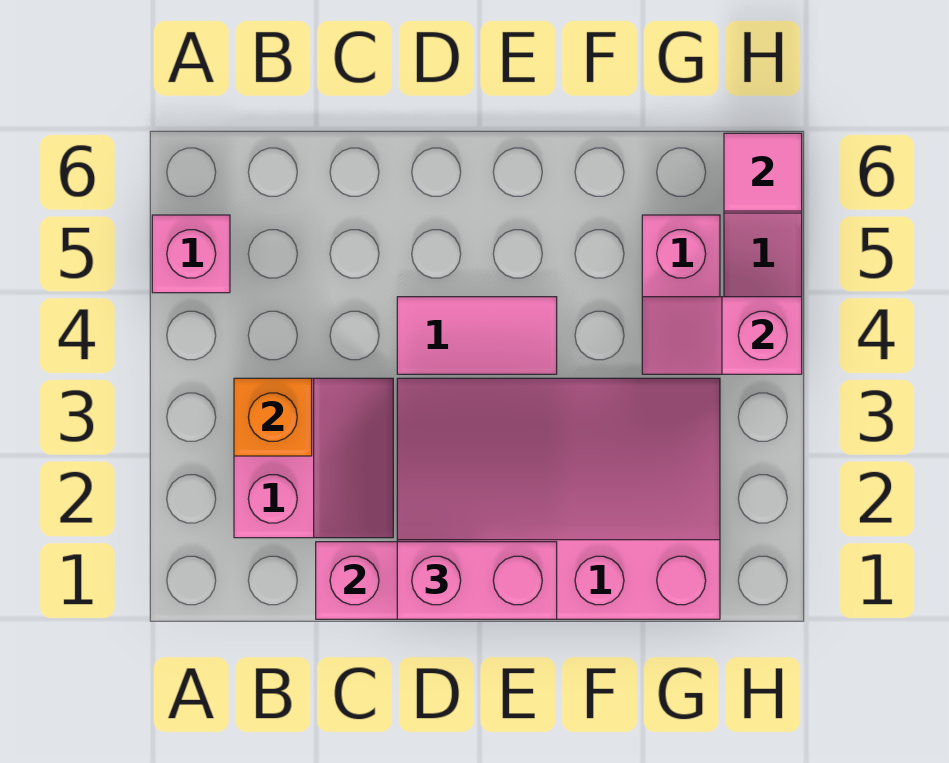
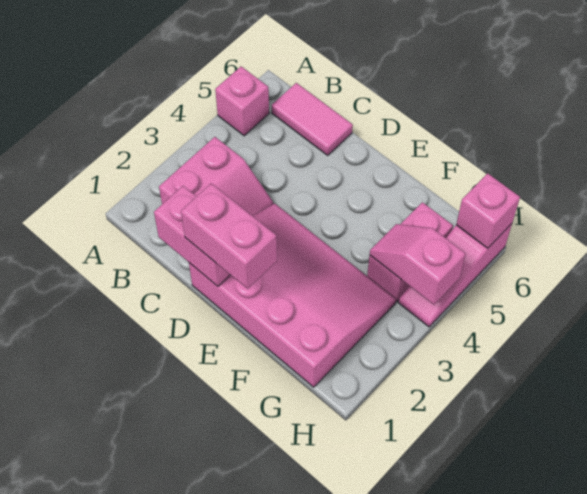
orange 1x1 brick [234,378,312,456] -> none
pink 1x2 tile [397,297,557,374] -> pink 1x2 tile moved to [272,83,353,155]
pink 1x1 tile [724,133,802,211] -> pink 1x1 brick [456,173,520,248]

